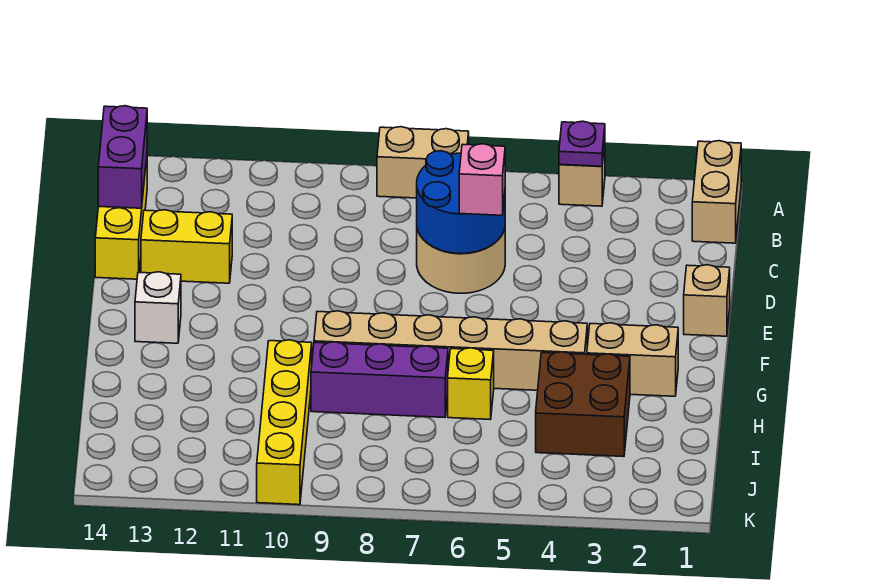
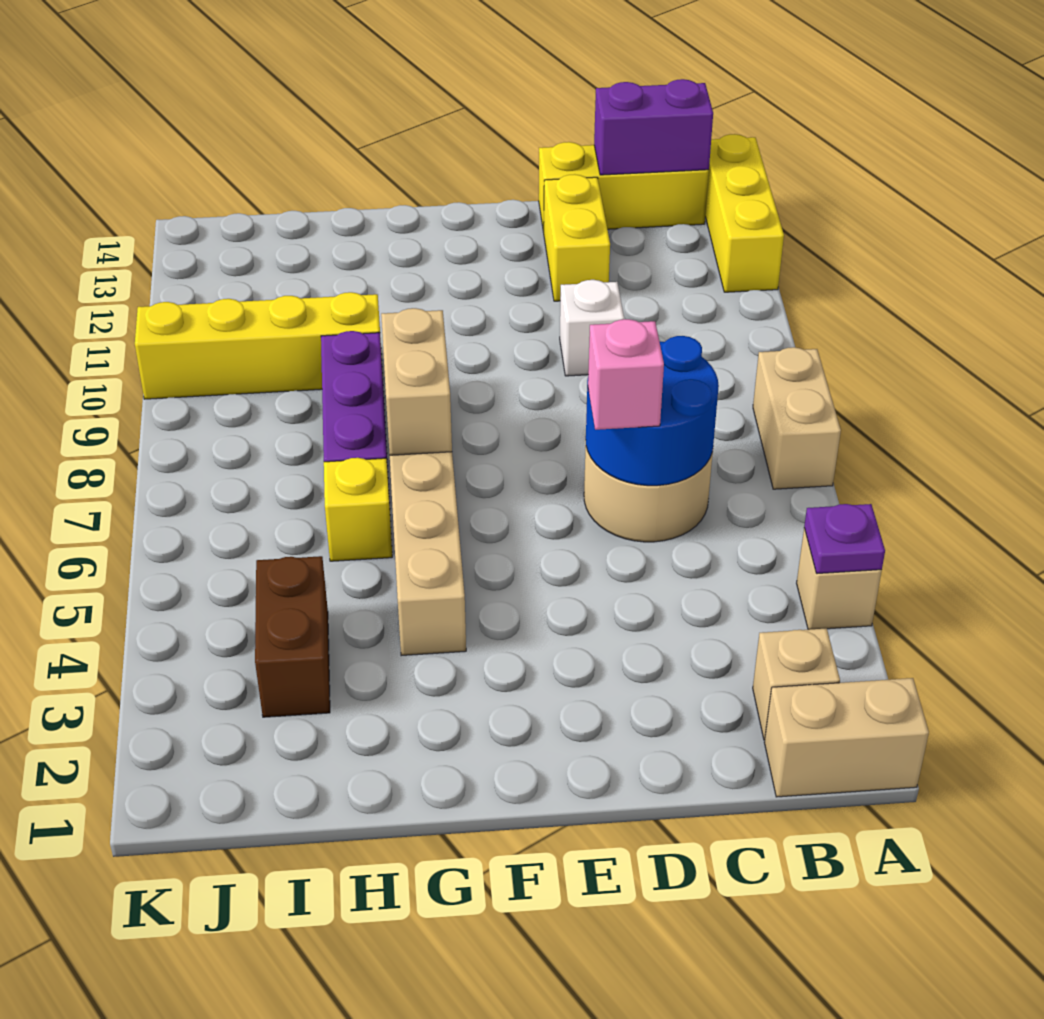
none -> yellow 1x3 brick [705,134,784,292]
tan 1x1 brick [684,265,730,336] -> tan 1x1 brick moved to [753,628,840,740]
white 1x1 brick [135,272,181,343] -> white 1x1 brick moved to [560,280,624,376]
tan 1x2 brick [587,323,678,396] -> tan 1x2 brick moved to [381,308,452,455]
brown 2x2 brick [536,352,630,457] -> brown 1x2 brick [255,556,330,717]

